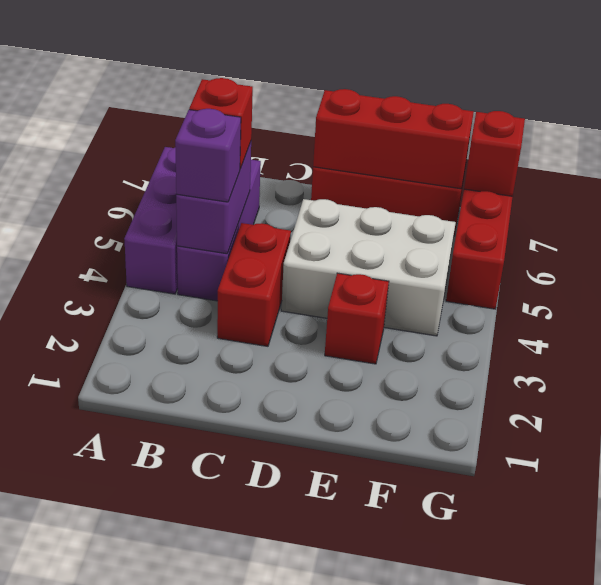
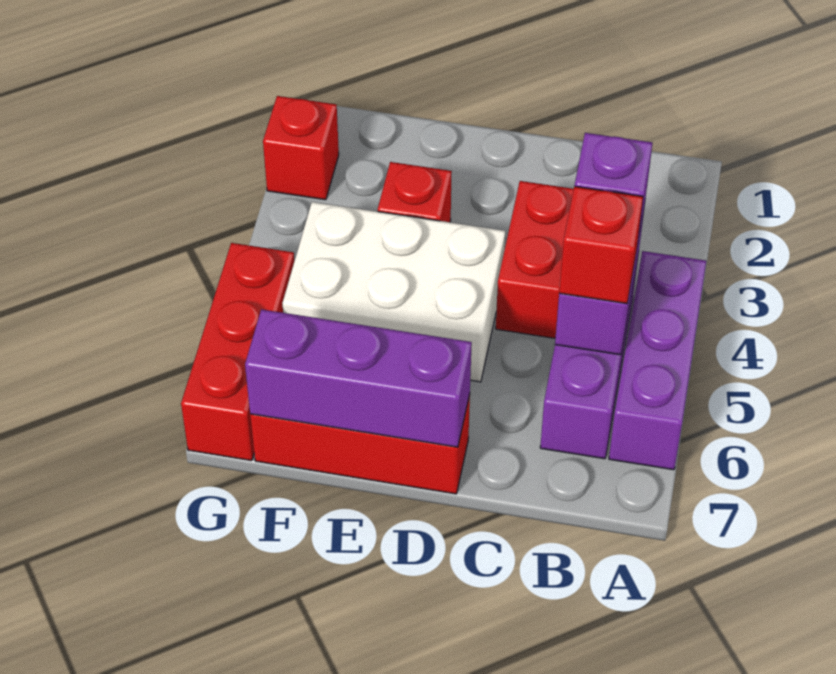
red 1x3 brick [313,89,474,189] -> purple 1x3 brick [245,309,472,447]
red 1x1 brick [464,111,525,196] -> red 1x1 brick moved to [263,96,339,200]

